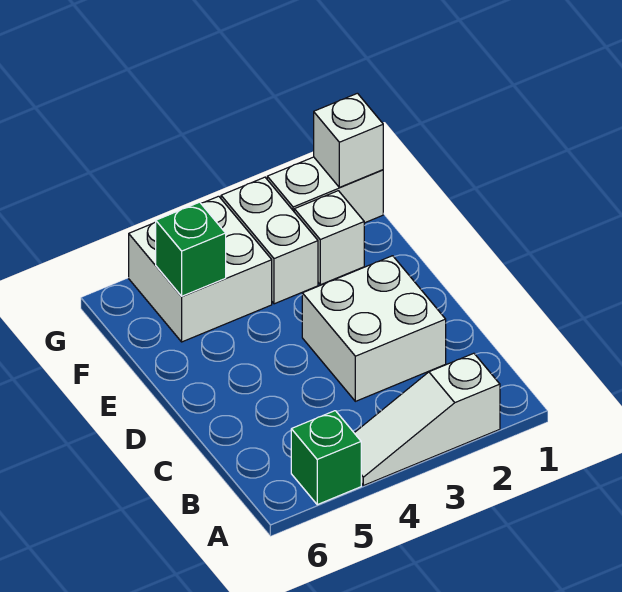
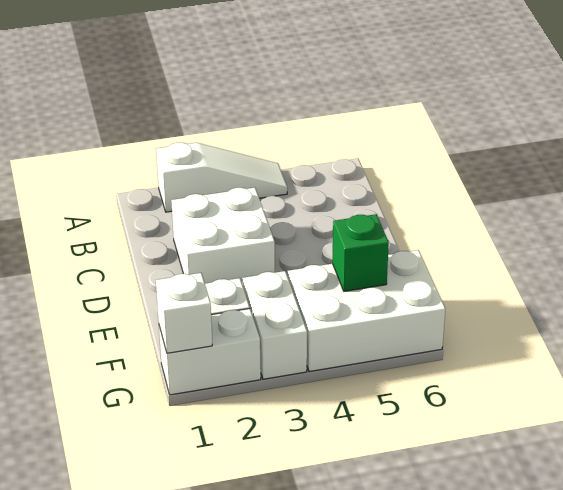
green 1x1 brick [291,411,361,505] -> none
white 2x2 brick [129,196,272,342] -> white 2x3 brick [288,250,445,372]

